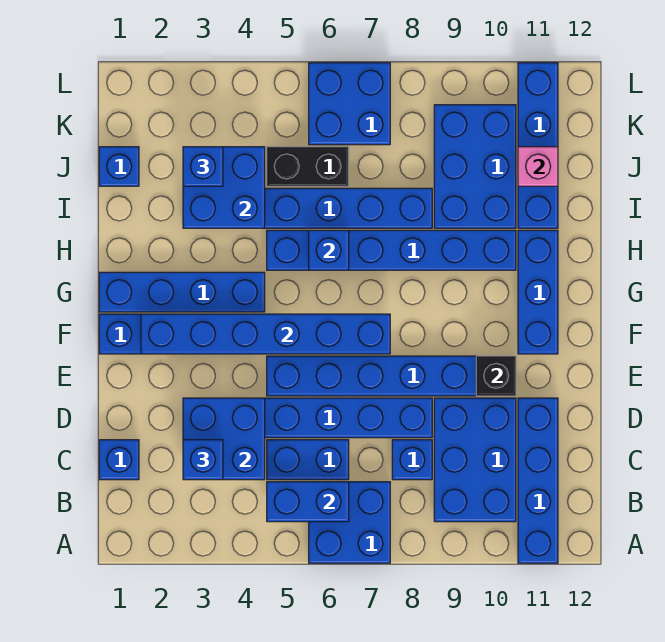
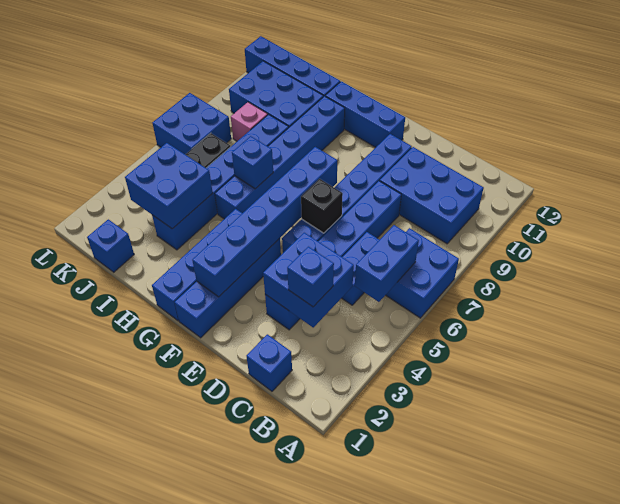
blue 1x4 brick [518,398,558,563] -> none
blue 1x1 brick [392,440,432,480] -> none
black 1x1 brick [476,356,516,396] -> black 1x1 brick moved to [301,179,343,233]
blue 1x1 brick [183,147,223,186] -> none
pink 1x1 brick [518,147,558,186] -> pink 1x1 brick moved to [231,102,268,141]

